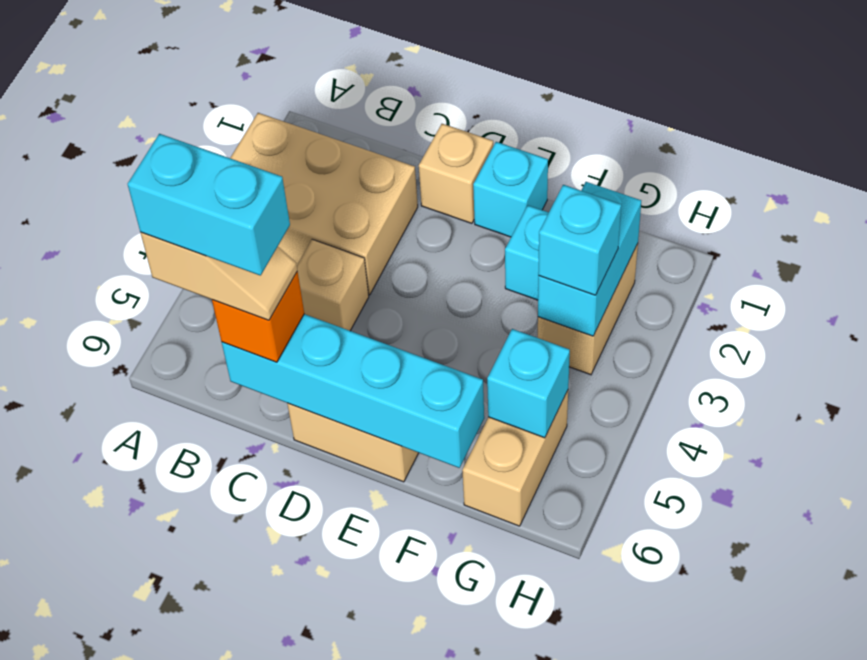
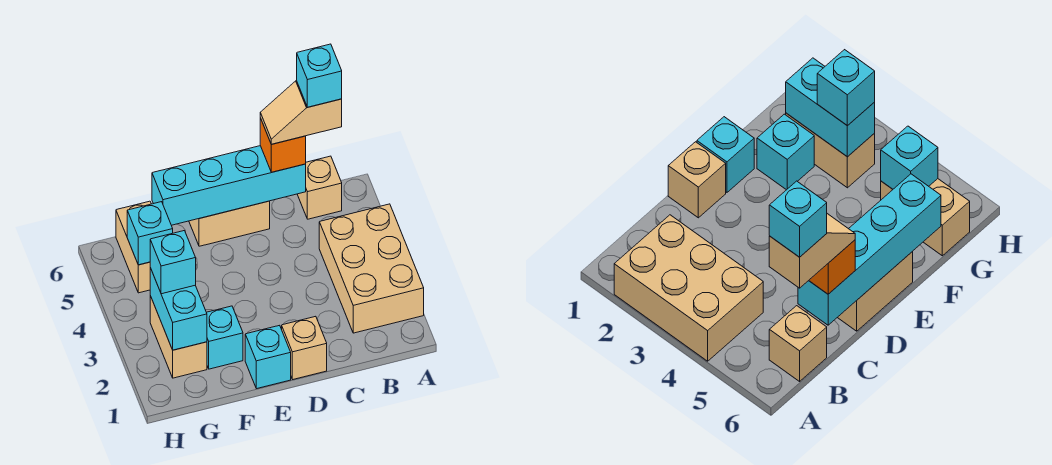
tan 2x3 brick [231,113,418,295] -> tan 2x3 brick turned to [319,204,424,333]
cyan 1x2 brick [128,134,290,276] -> cyan 1x1 brick [297,44,342,107]
tan 1x1 brick [297,239,369,331] -> tan 1x1 brick moved to [297,156,342,219]

